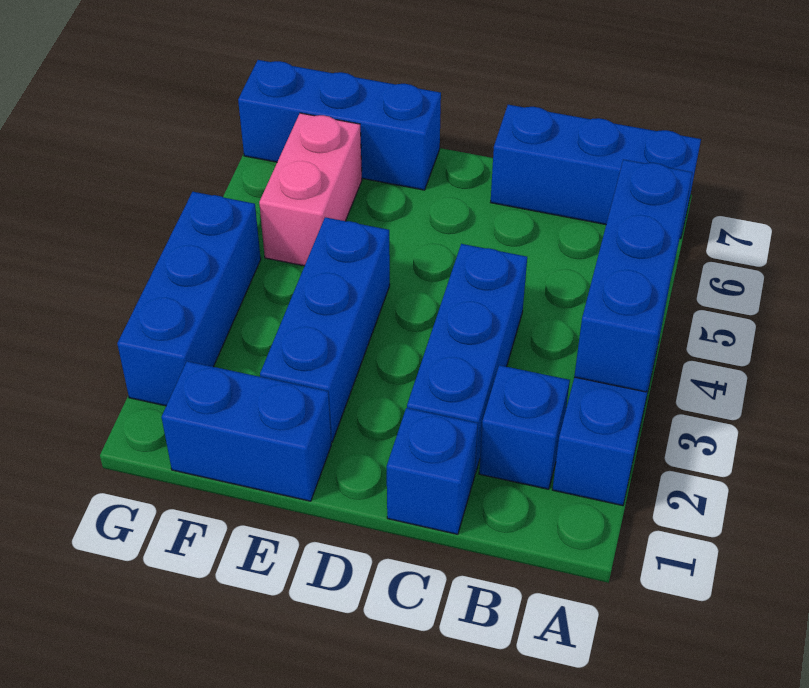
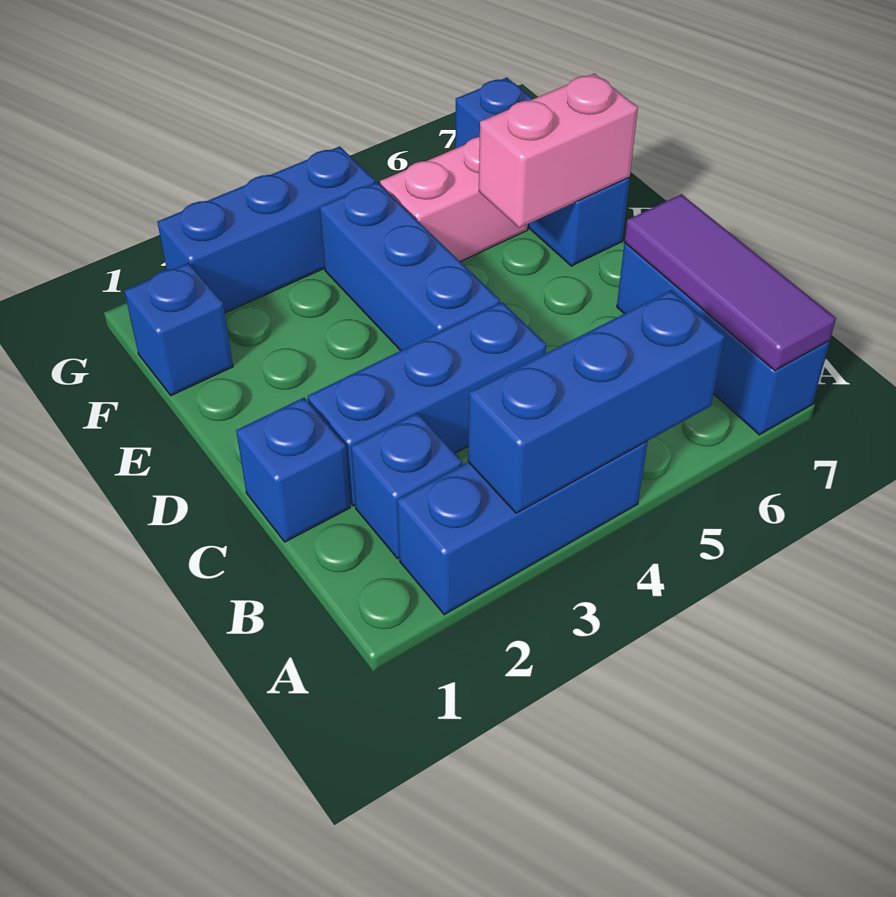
none -> purple 1x3 tile [625,194,836,371]
blue 1x2 brick [162,361,331,501] -> blue 1x1 brick [124,263,233,396]
blue 1x3 brick [260,217,390,442] -> blue 1x3 brick turned to [320,182,500,351]
none -> pink 1x2 brick [479,74,638,228]

